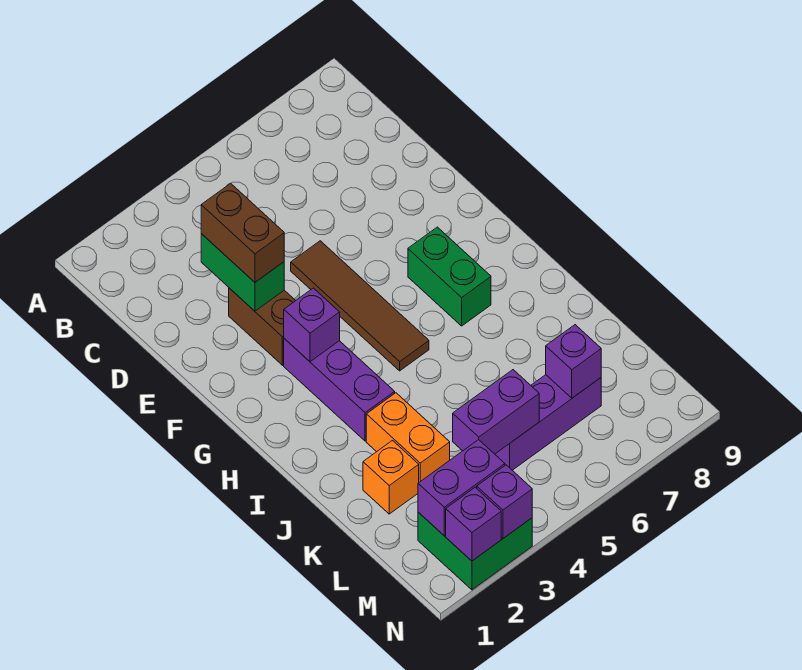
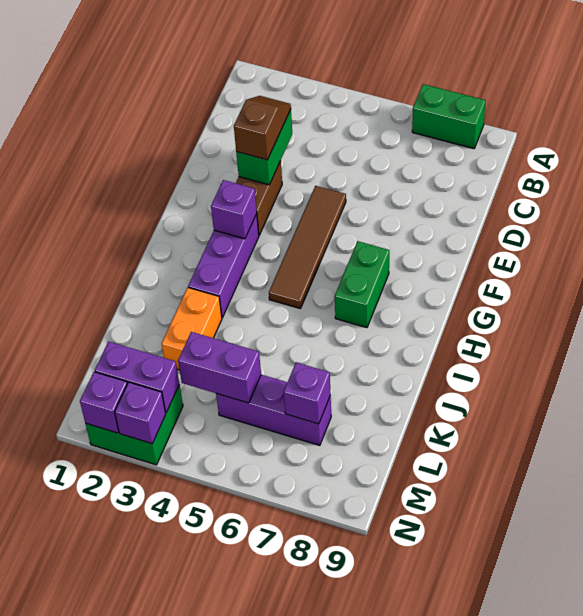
none -> green 1x2 brick [412,84,486,149]
brown 1x2 brick [201,183,284,282] -> brown 1x2 slope [234,96,291,160]
orange 1x1 brick [363,441,419,514] -> none

